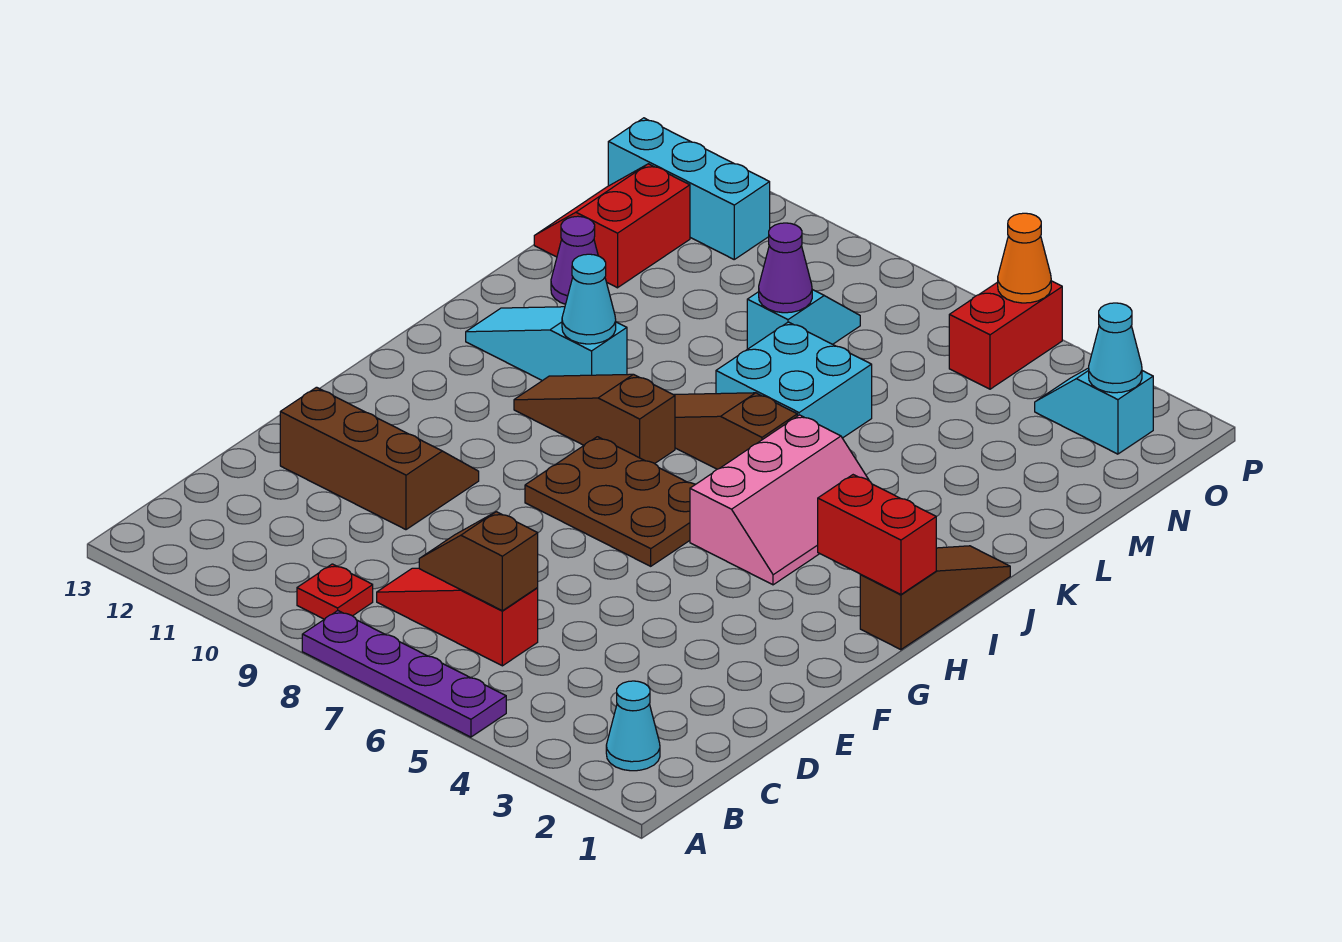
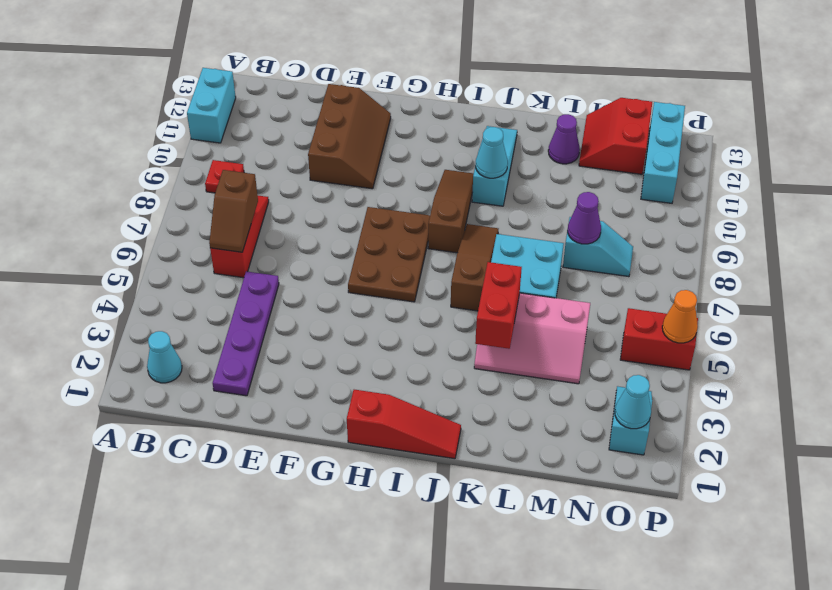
purple 1x4 plate [302,611,506,737] -> purple 1x4 plate moved to [213,271,279,396]
none -> cyan 1x2 brick [187,68,236,143]
brown 1x2 slope [419,512,538,611] -> brown 1x2 slope turned to [209,170,258,252]
brown 1x3 slope [860,546,1010,650] -> red 1x3 slope [347,390,461,459]
red 1x2 brick [818,475,936,594] -> red 1x2 brick moved to [475,262,522,349]
pink 2x3 slope [690,415,869,585] -> pink 2x3 slope moved to [474,293,590,384]
red 2x2 slope [534,164,690,288] -> red 2x2 slope turned to [579,98,652,174]

